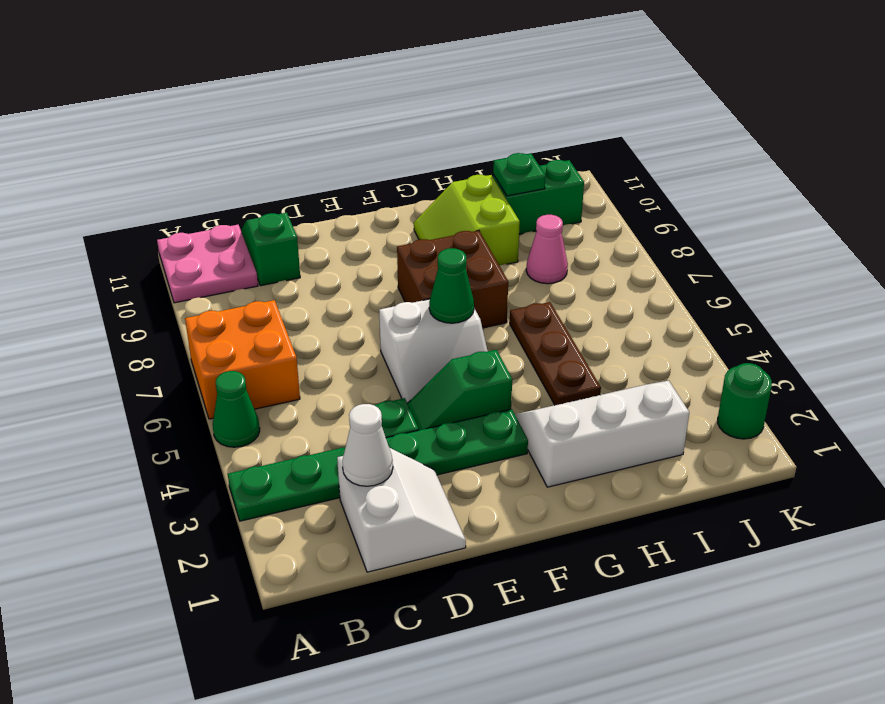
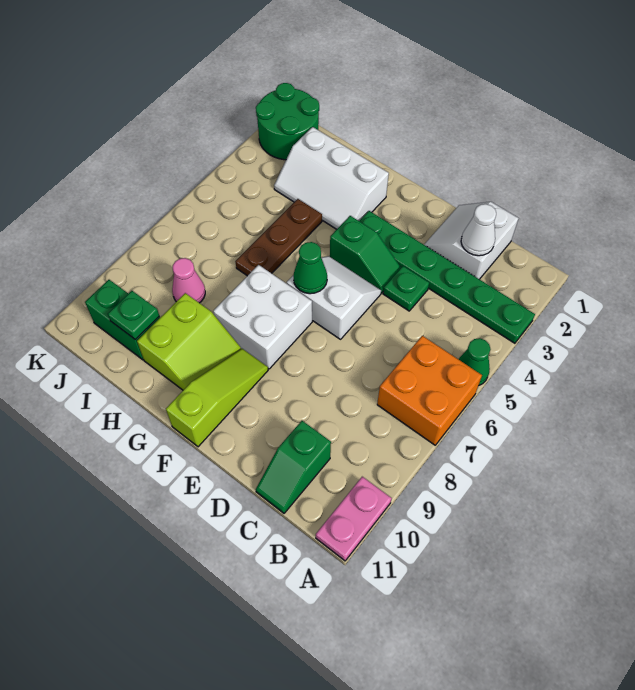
pink 2x2 plate [157,225,258,303] -> pink 1x2 plate [316,477,392,561]
brown 2x2 brick [397,230,508,328] -> white 2x2 brick [213,265,312,369]
none -> lime 1x3 slope [166,349,268,447]
green 1x1 round brick [718,363,772,439] -> green 2x2 round brick [256,83,319,160]

